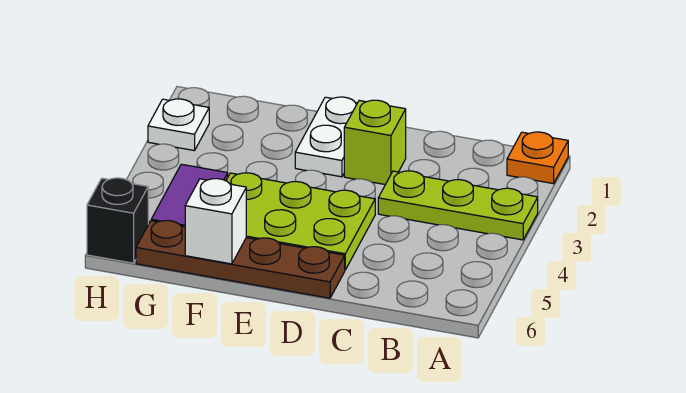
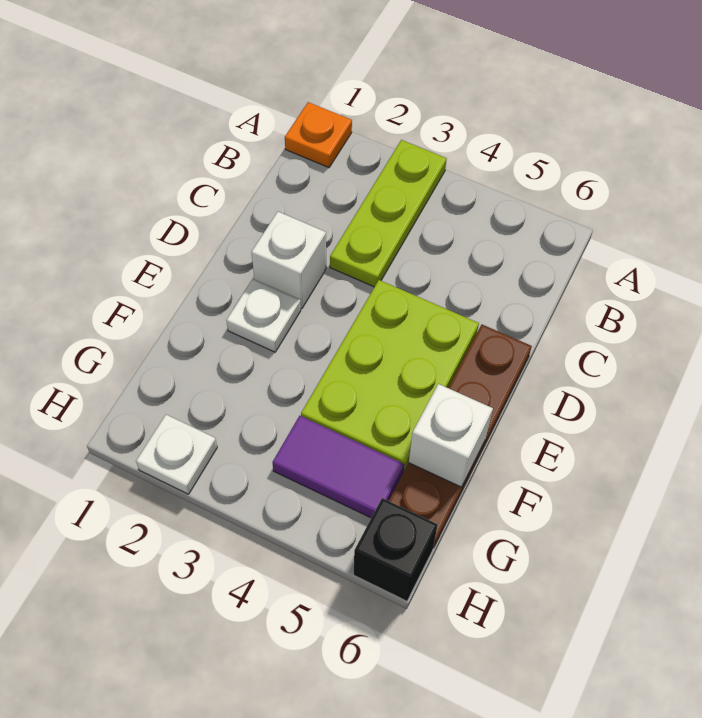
lime 1x1 brick [344,100,406,185] -> white 1x1 brick [251,212,327,309]
white 1x2 plate [295,97,357,177] -> white 1x1 plate [226,279,301,352]

